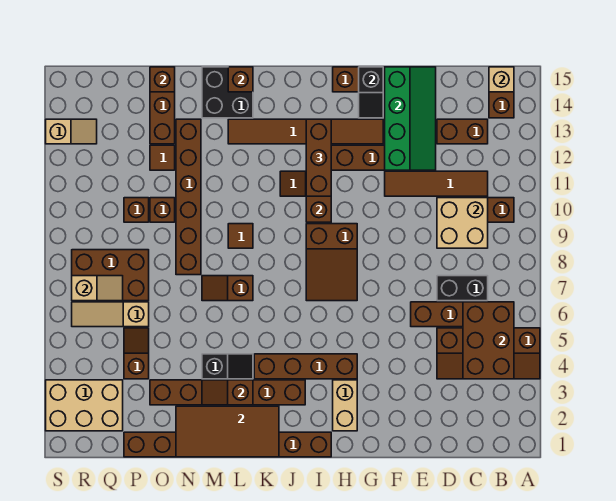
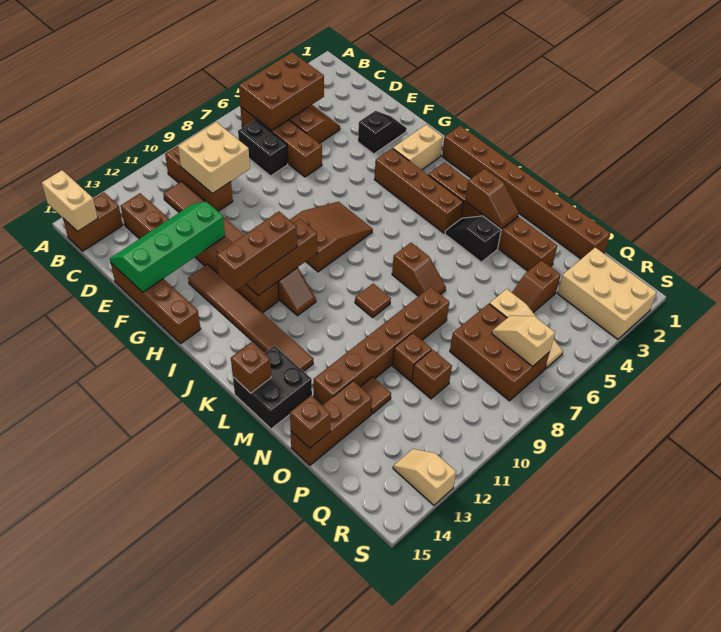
tan 1x1 brick [489,67,514,92] -> tan 1x2 brick [42,170,98,231]
black 1x2 slope [359,67,383,118] -> black 1x2 slope moved to [358,111,407,154]
brown 2x4 tile [176,406,279,457] -> none

